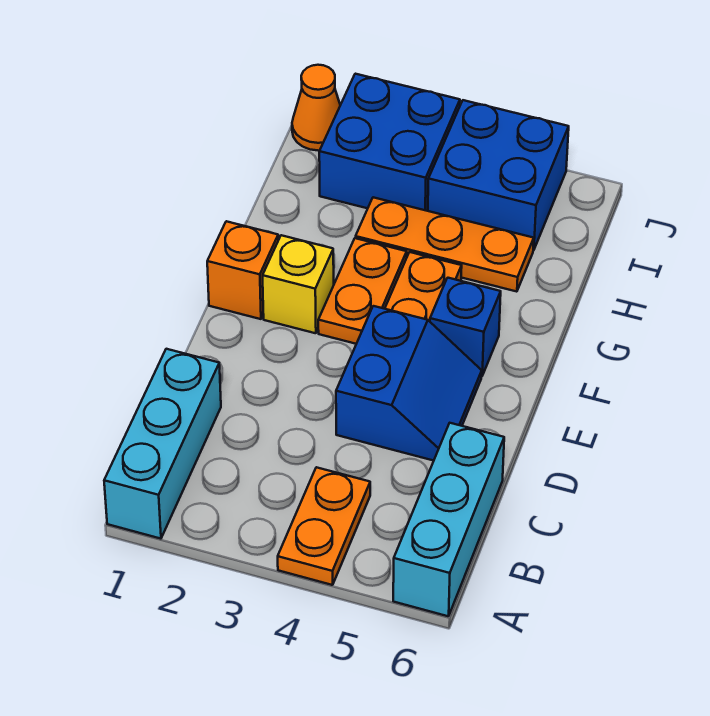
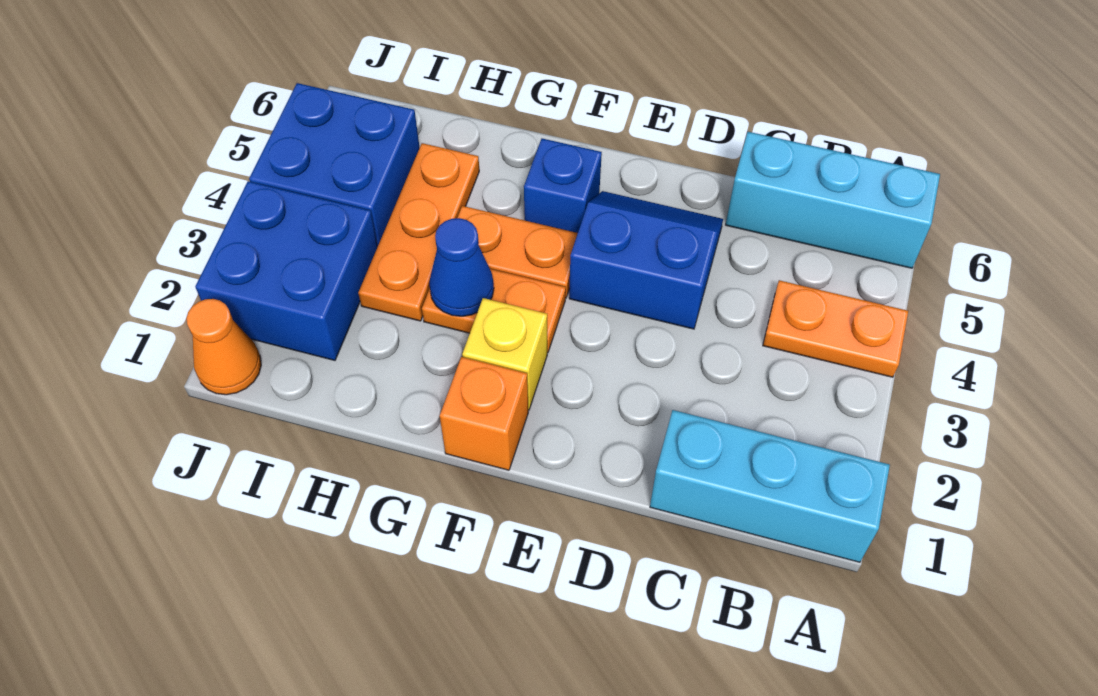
none -> blue 1x1 cone [429,218,494,316]

